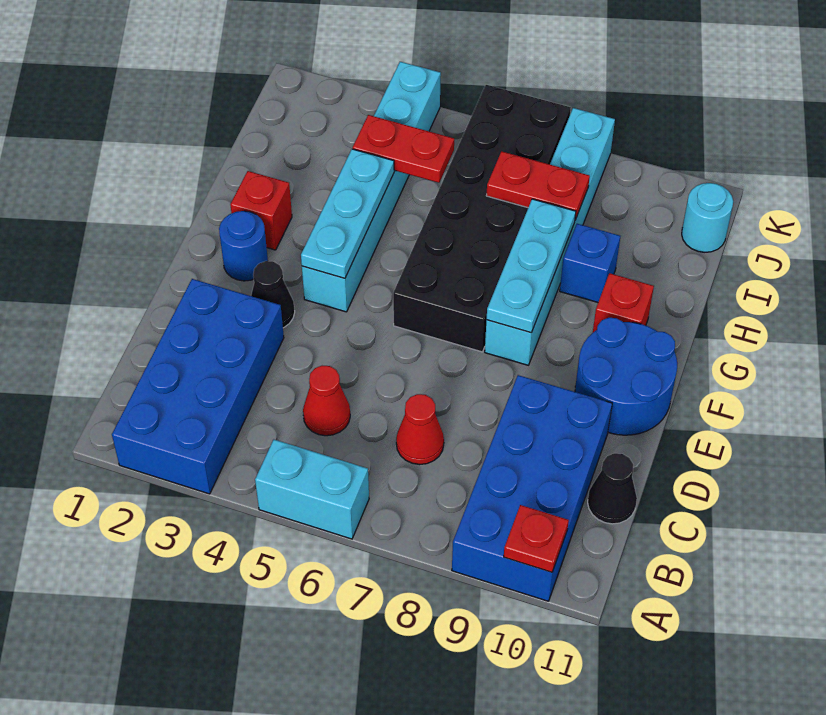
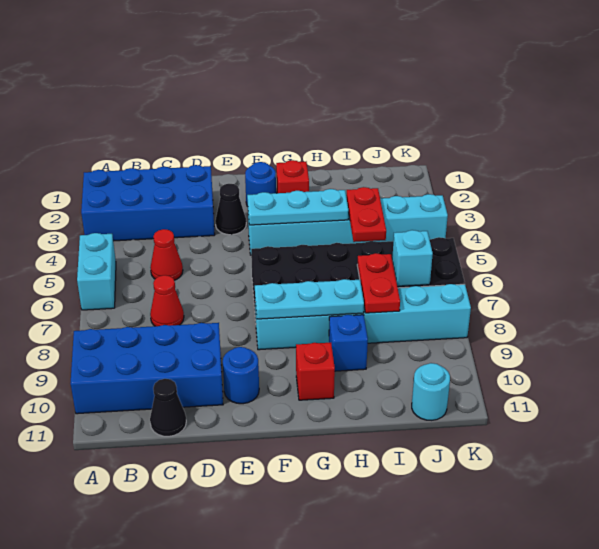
red 1x1 plate [504,505,569,572] -> none
blue 2x2 round brick [575,318,677,435] -> blue 1x1 round brick [223,347,259,404]
none -> cyan 1x1 brick [392,230,433,286]

